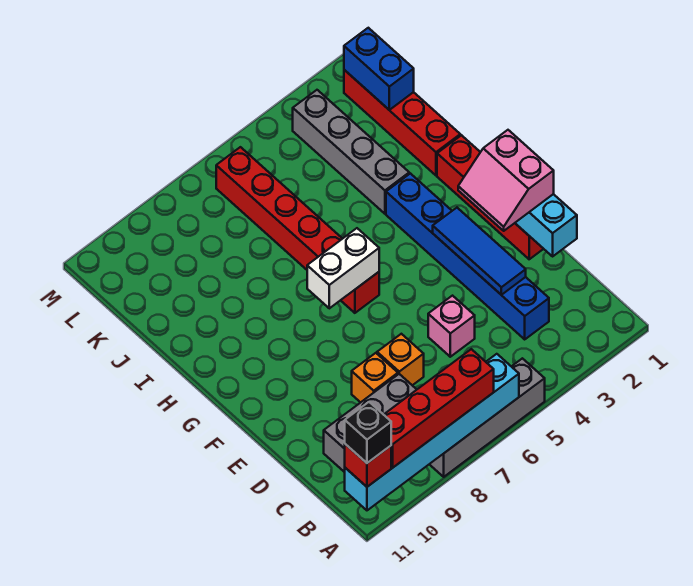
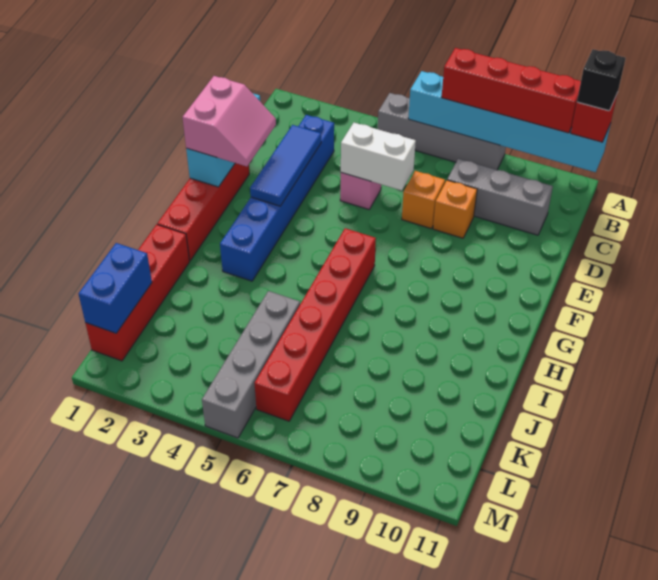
white 1x2 brick [307,228,379,308] -> white 1x2 brick moved to [341,123,416,190]
grey 1x4 brick [293,90,409,214] -> grey 1x4 brick moved to [202,291,300,438]

